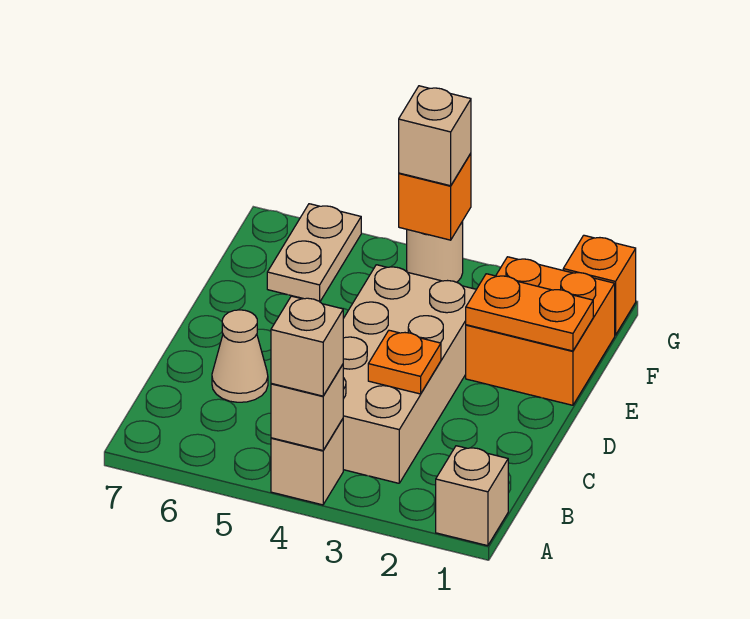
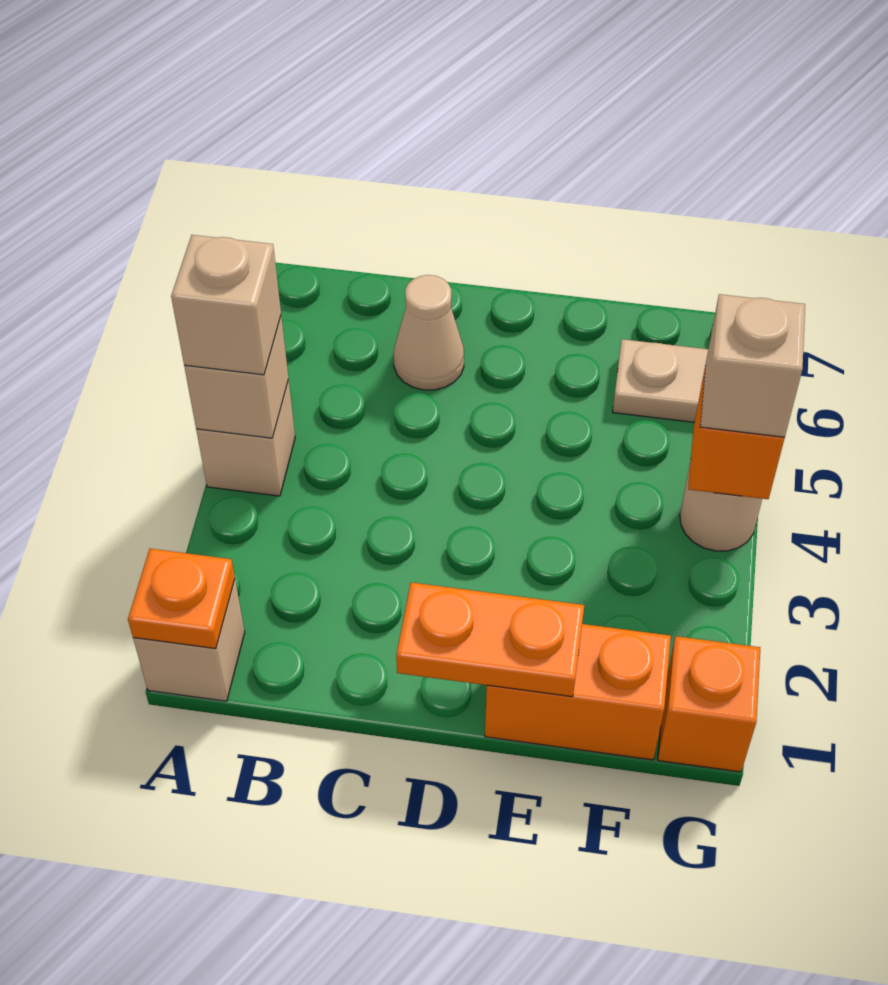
tan 2x4 brick [343,265,476,483] -> none
orange 1x1 plate [368,330,441,394] -> orange 1x1 plate moved to [128,549,235,649]
orange 2x2 brick [466,257,615,405] -> orange 1x2 brick [485,624,671,760]
orange 1x2 plate [466,274,593,351] -> orange 1x2 plate turned to [396,582,584,697]

